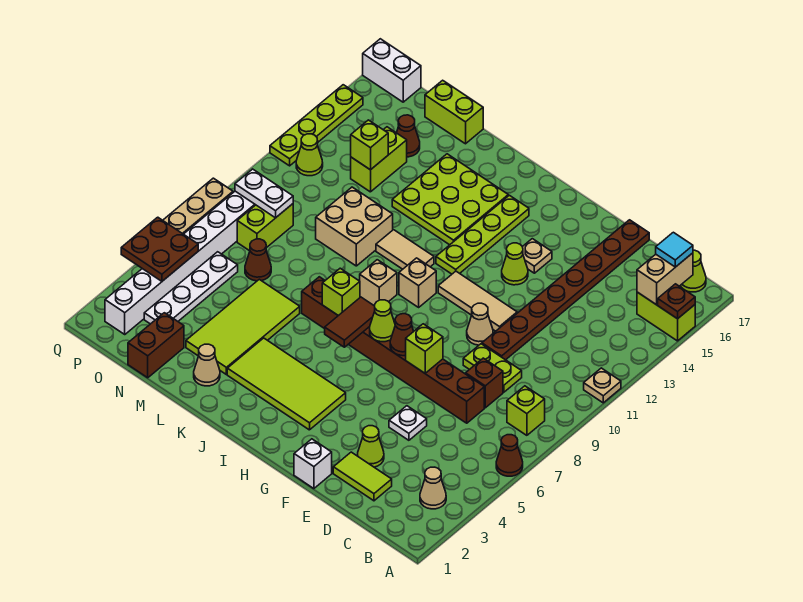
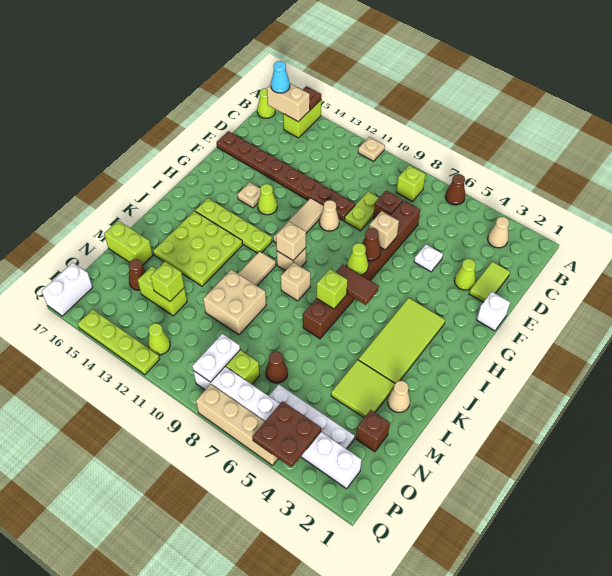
cyan 1x1 tile [656,232,693,267] -> cyan 1x1 cone [271,61,290,93]
lime 1x1 brick [406,324,443,373] -> tan 1x1 brick [369,211,399,250]
none -> tan 1x1 brick [276,222,306,261]
lime 2x4 tile [186,279,300,374] -> lime 2x2 tile [331,360,395,418]
lime 1x2 brick [425,80,483,144] -> lime 1x2 brick turned to [104,221,153,266]
brown 1x2 brick [128,313,184,378] -> brown 1x1 brick [356,410,390,452]

